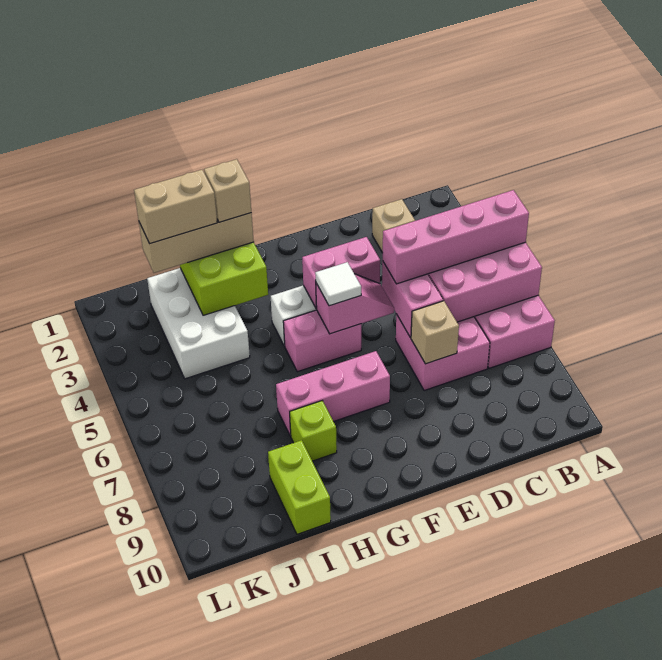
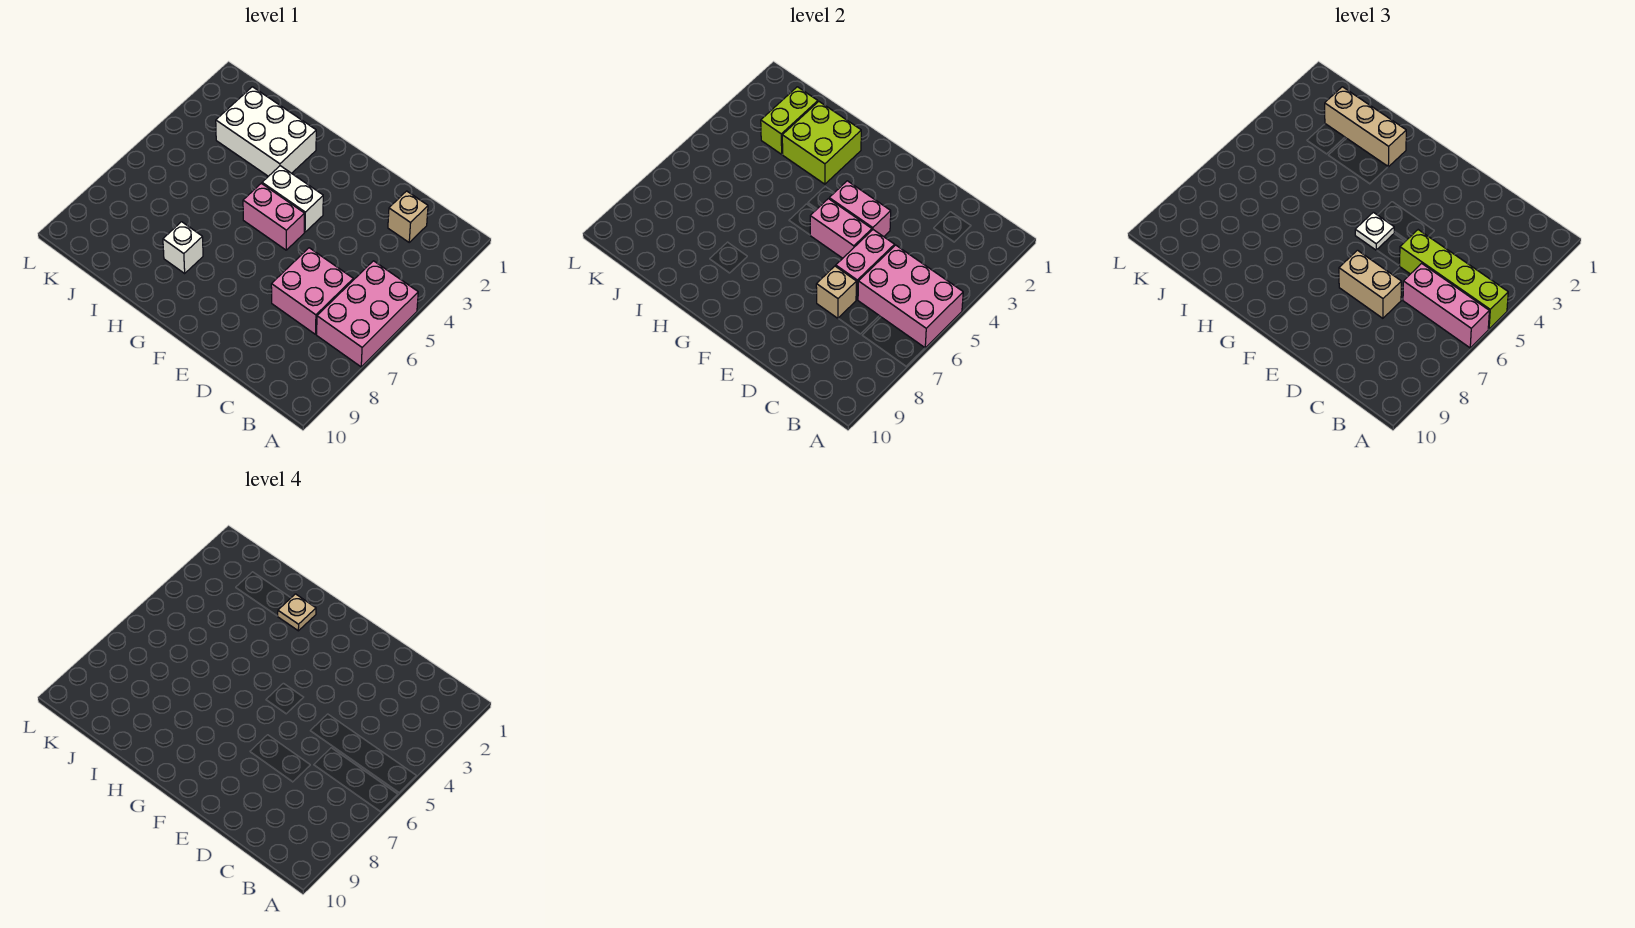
pink 1x4 brick [383,190,529,284] -> lime 1x4 brick [1400,230,1508,329]
pink 1x2 slope [316,274,394,334] -> pink 1x2 brick [810,199,872,258]
white 1x1 tile [315,262,361,306] -> white 1x1 plate [1355,212,1394,250]
pink 1x3 brick [276,351,390,436] -> pink 1x3 brick moved to [1403,263,1489,348]
tan 1x1 brick [204,159,251,222] -> tan 1x1 plate [278,594,316,631]
lime 1x1 brick [290,401,337,461] -> white 1x1 brick [163,222,203,273]
white 2x3 brick [147,268,250,379] -> white 2x3 brick turned to [216,87,316,176]
tan 1x2 brick [134,170,217,244] -> tan 1x2 brick moved to [1339,250,1401,318]
lime 1x2 brick [268,440,331,534] -> lime 1x2 brick moved to [761,87,818,154]

